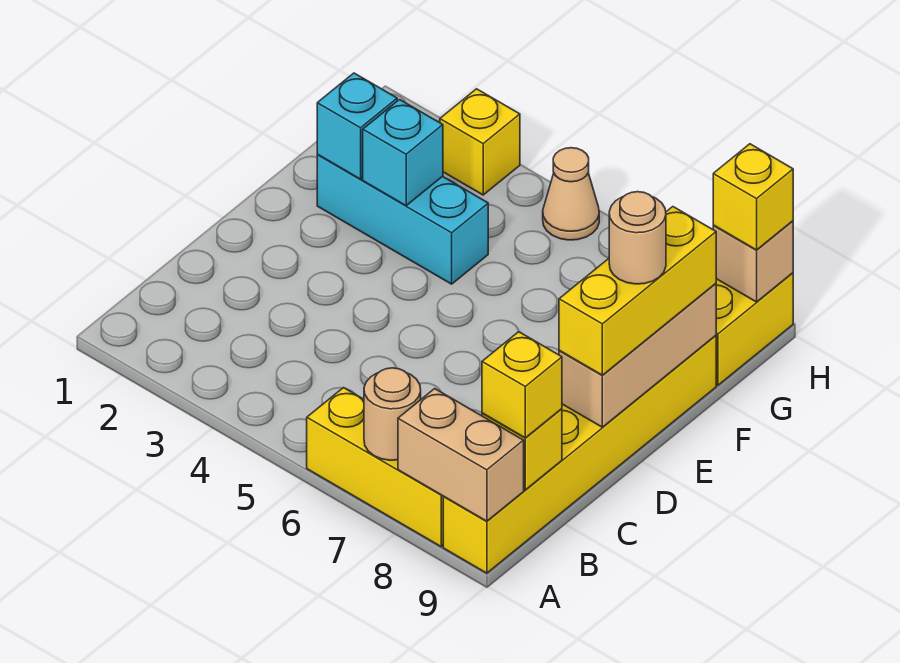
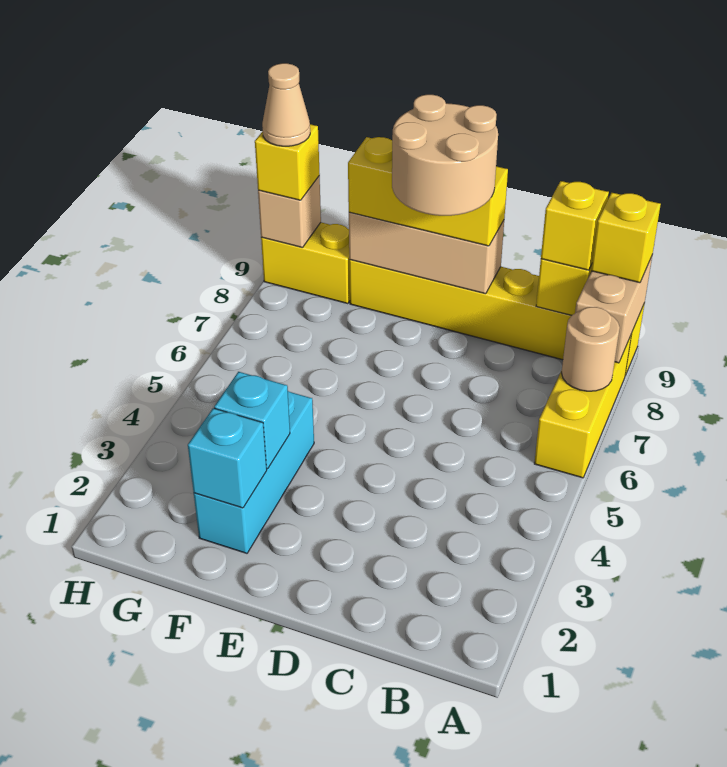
tan 1x1 round brick [609,192,666,284] -> tan 2x2 round brick [392,95,498,216]
yellow 1x1 brick [440,89,520,195] -> yellow 1x1 brick moved to [591,193,661,283]
tan 1x1 cone [543,148,599,240] -> tan 1x1 cone moved to [262,63,310,146]

